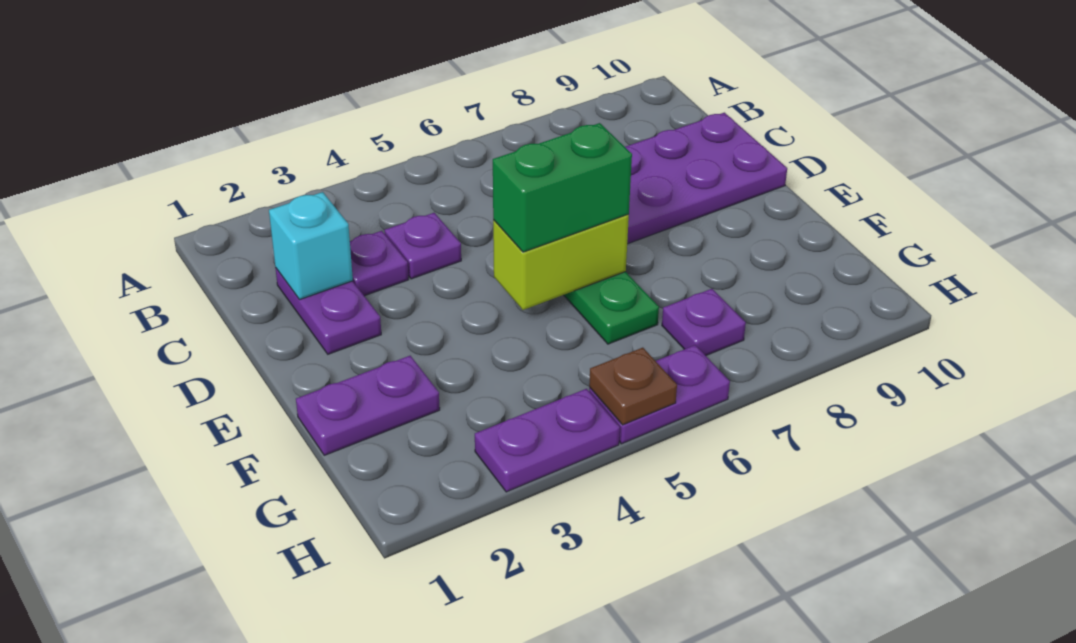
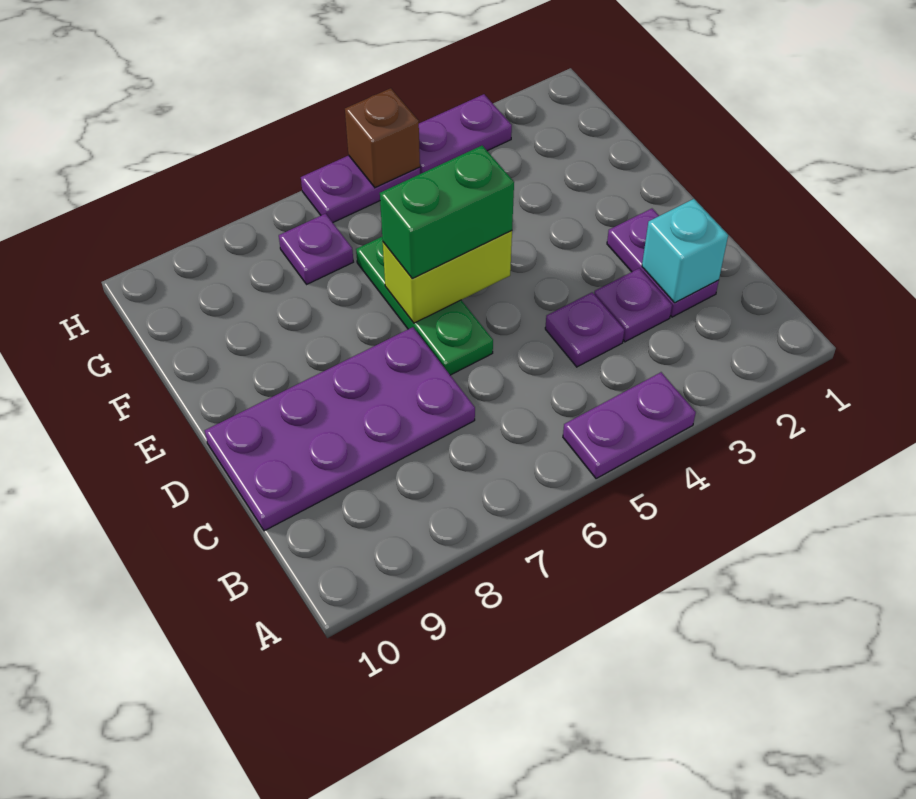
purple 1x2 plate [296,356,440,455] -> purple 1x2 plate moved to [563,372,696,479]
brown 1x1 plate [589,348,677,425] -> brown 1x1 brick [345,88,420,188]

